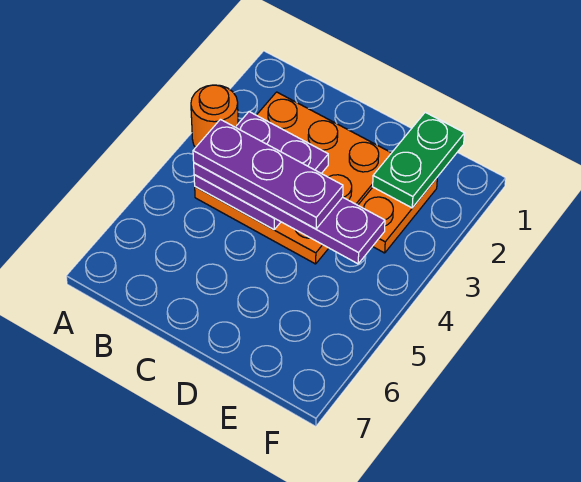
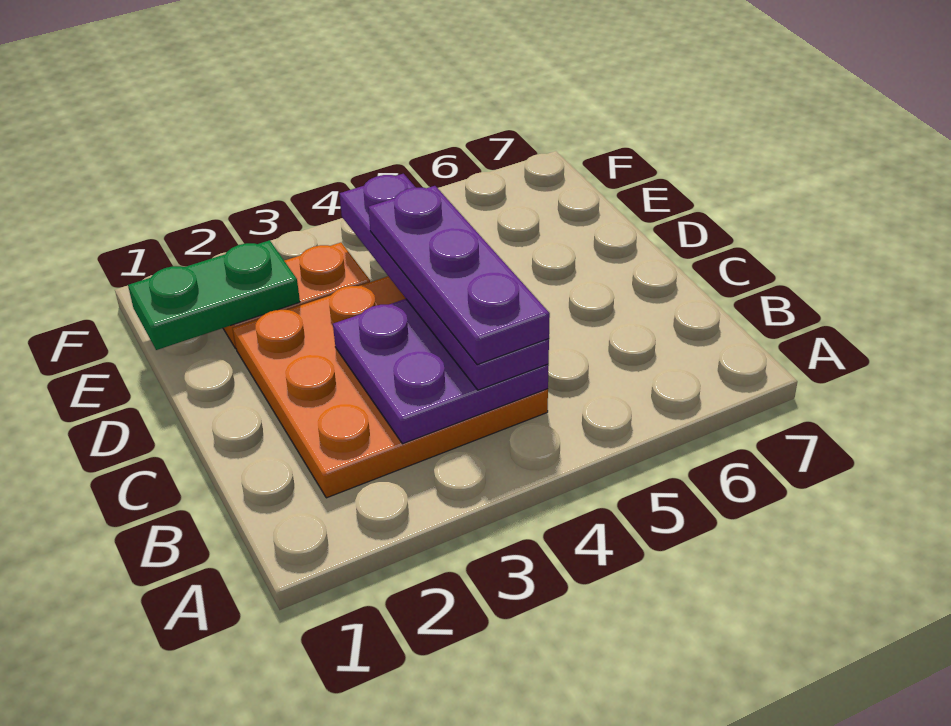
orange 1x1 round brick [191,85,238,148] -> none

